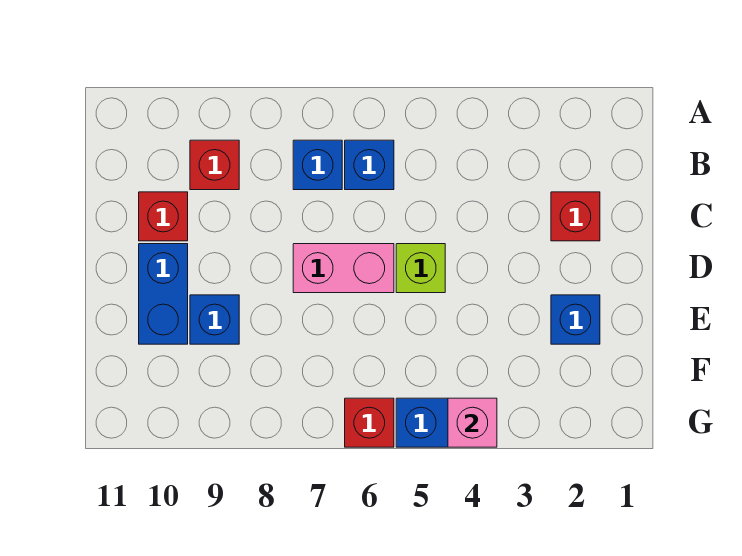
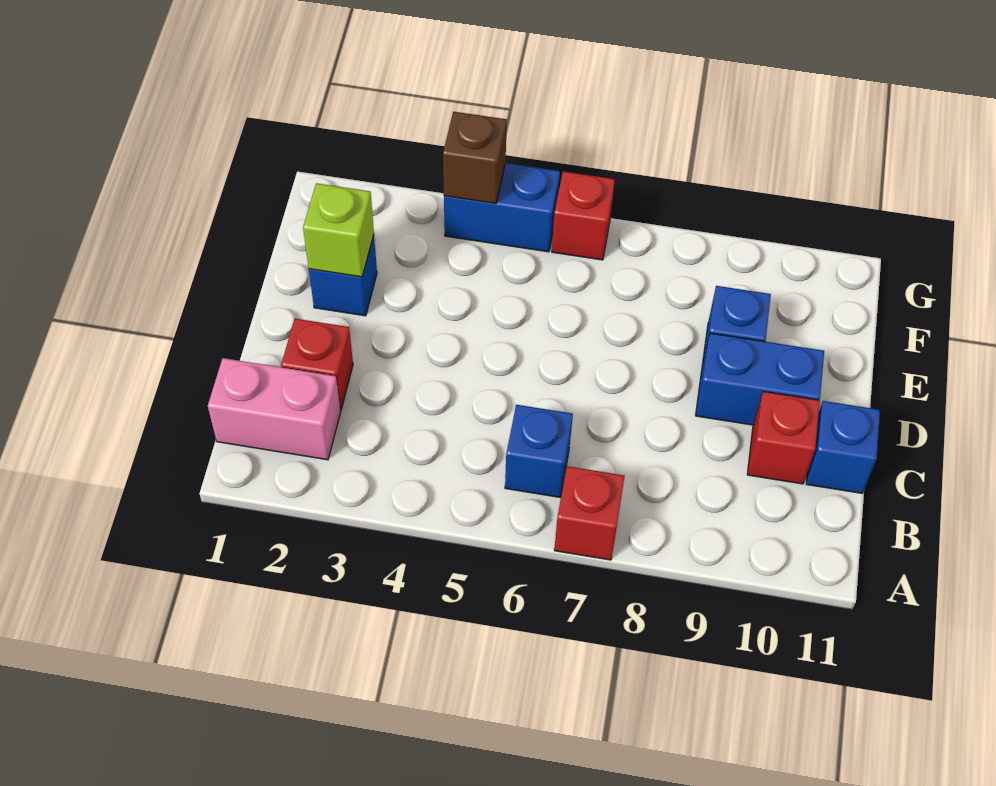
blue 1x1 brick [293,140,342,190] -> blue 1x1 brick moved to [806,401,880,493]
red 1x1 brick [190,140,239,190] -> red 1x1 brick moved to [554,466,625,560]
lime 1x1 brick [396,244,445,293] -> lime 1x1 brick moved to [303,183,374,277]
pink 1x2 brick [293,244,394,293] -> pink 1x2 brick moved to [208,358,341,460]
blue 1x2 brick [139,244,188,344] -> blue 1x2 brick turned to [696,333,824,425]
pink 1x1 brick [448,398,497,447] -> brown 1x1 brick [443,112,507,203]

